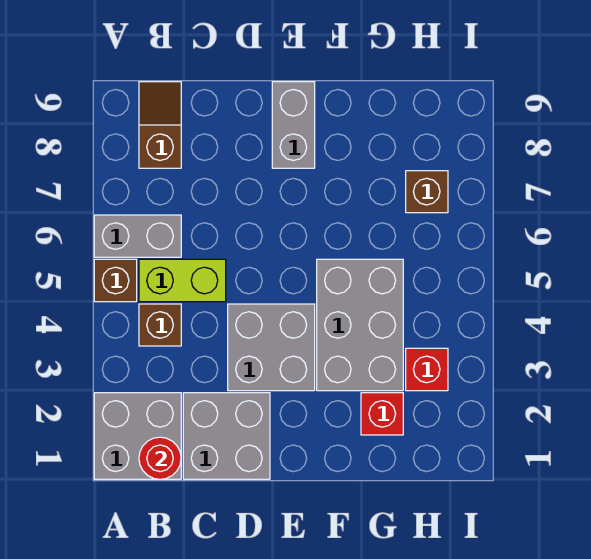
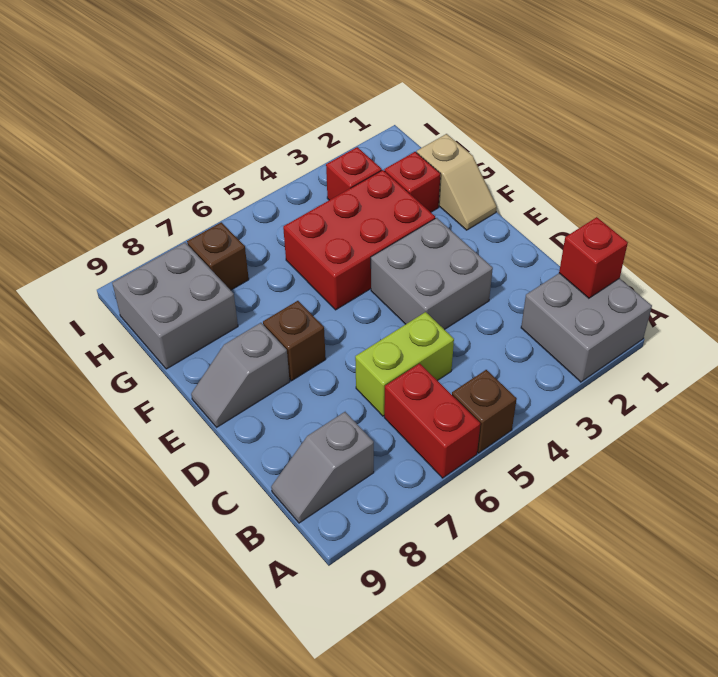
grey 1x2 brick [94,215,181,257] -> red 1x2 brick [384,363,480,478]
red 1x1 round brick [139,437,181,479] -> red 1x1 brick [559,217,628,298]
brown 1x1 brick [139,304,181,346] -> brown 1x1 brick moved to [263,301,326,381]
lime 1x2 brick [139,259,226,302] -> lime 1x2 brick turned to [355,312,454,416]
brown 1x2 slope [139,82,181,168] -> grey 1x2 slope [271,412,374,523]
grey 2x2 brick [183,393,270,479] -> grey 2x2 brick moved to [112,242,238,369]
grey 1x2 brick [272,82,315,168] -> grey 1x2 slope [191,323,290,427]
none -> tan 1x2 slope [417,134,497,230]
grey 2x3 brick [317,259,403,391] -> red 2x3 brick [283,170,435,310]

